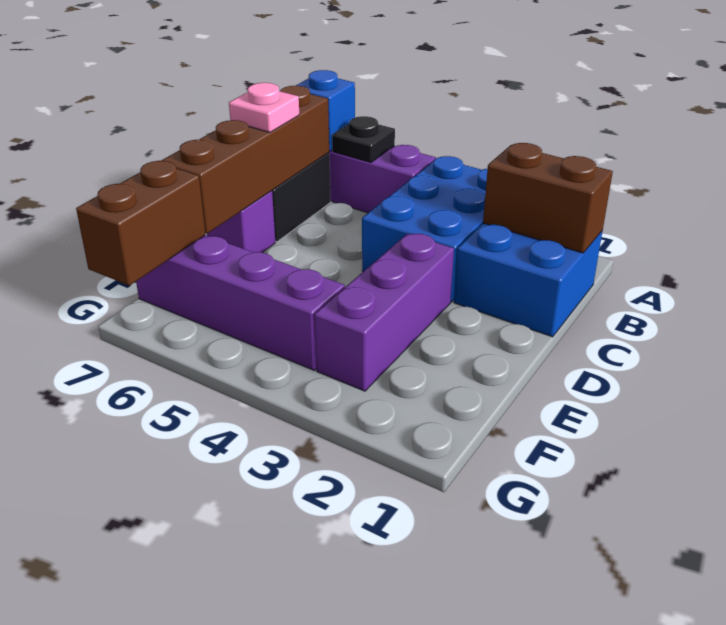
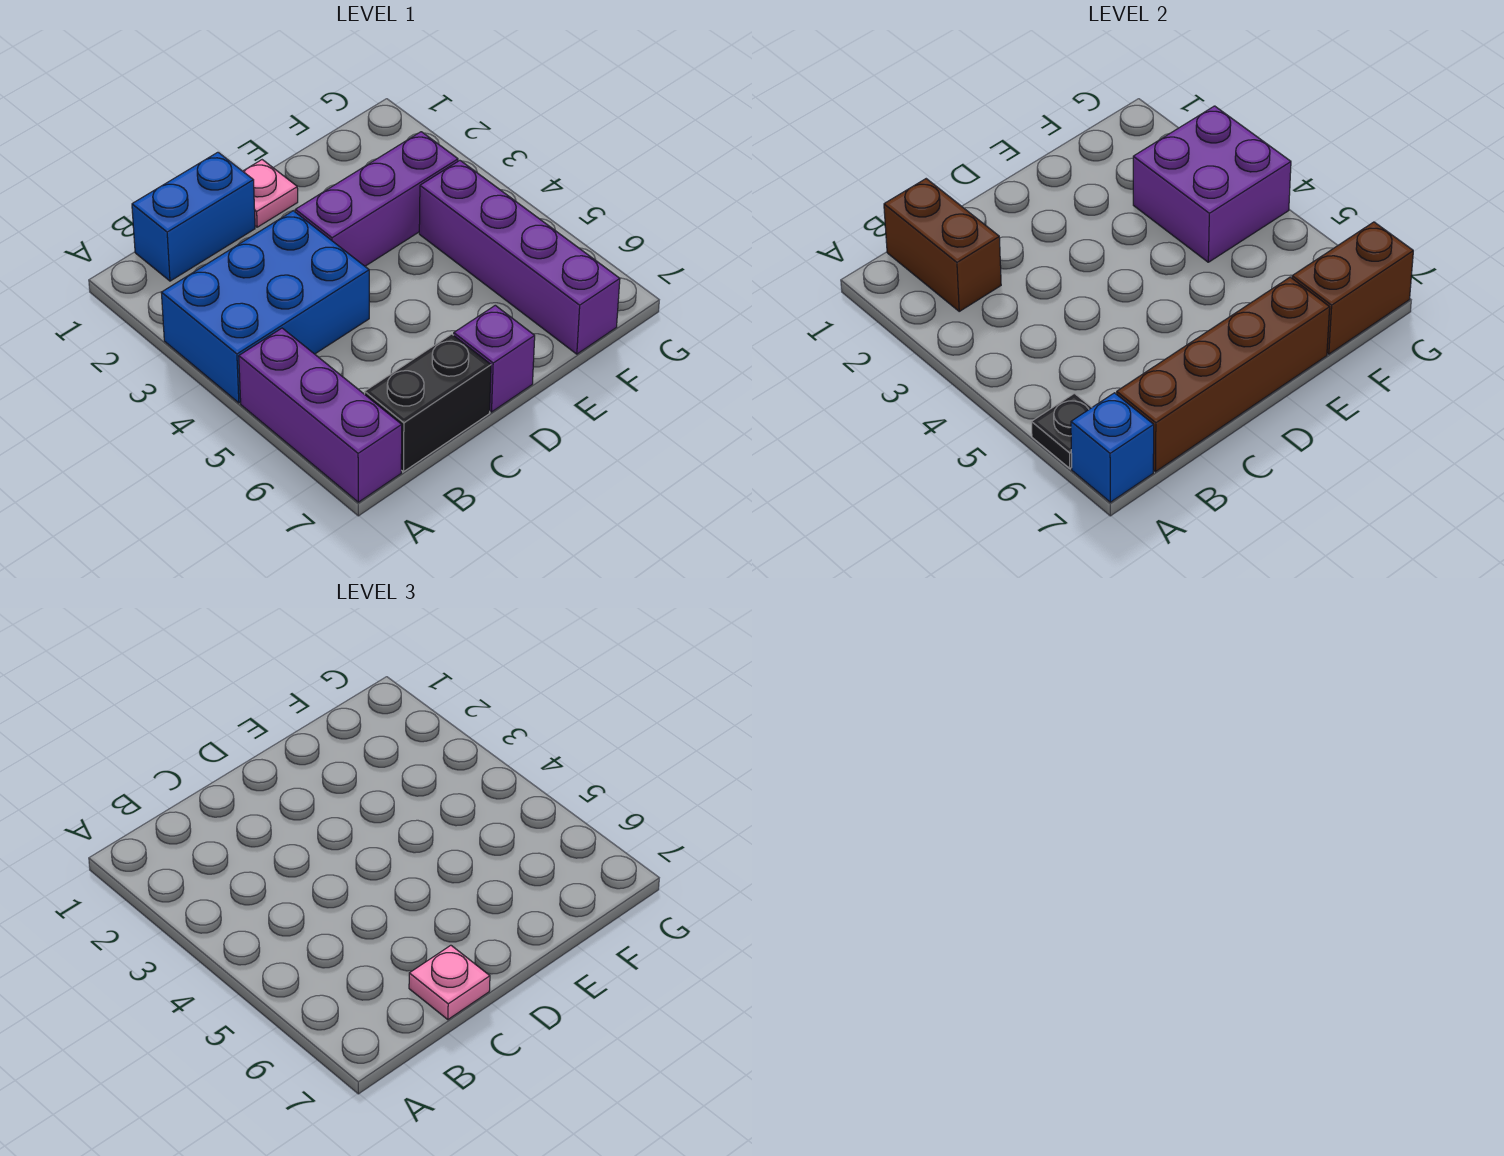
blue 2x2 brick [454,223,602,337] -> blue 1x2 brick [132,152,255,281]
none -> pink 1x1 plate [243,160,298,227]
none -> purple 2x2 brick [1133,106,1291,262]

